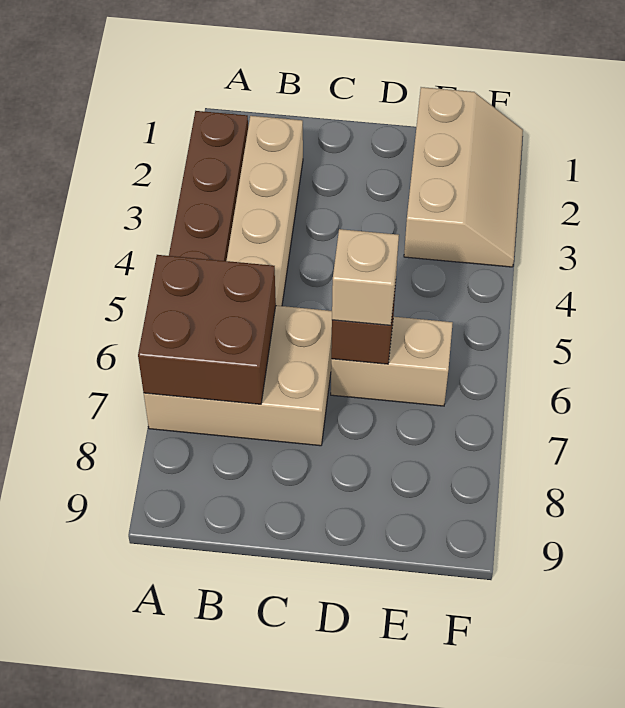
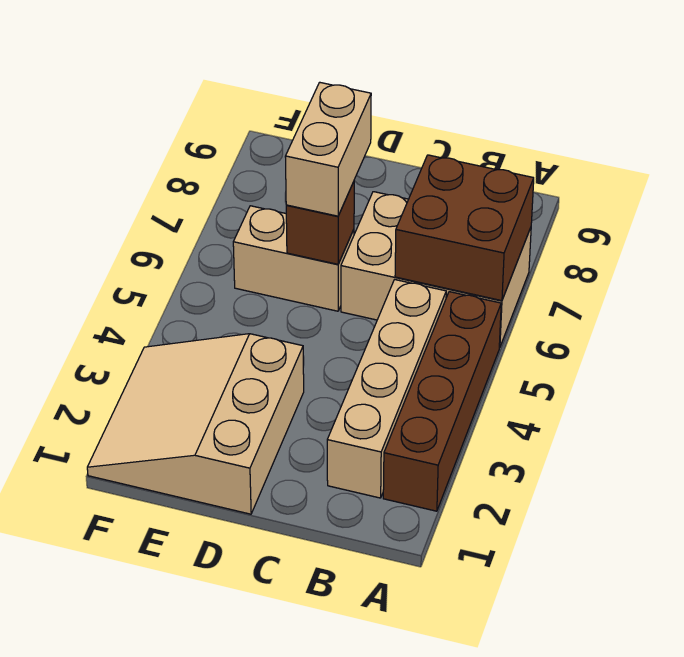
tan 1x1 brick [332,229,399,325] -> tan 1x2 brick [285,82,371,216]
tan 2x3 slope [404,87,523,267] -> tan 3x3 slope [87,334,304,514]

